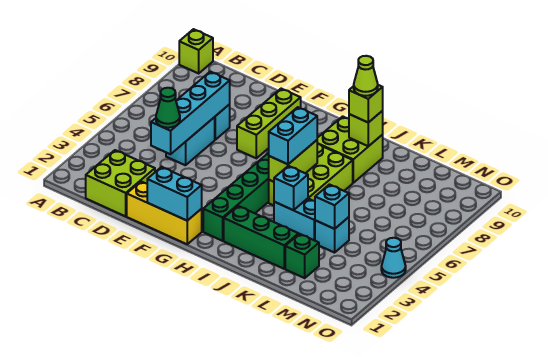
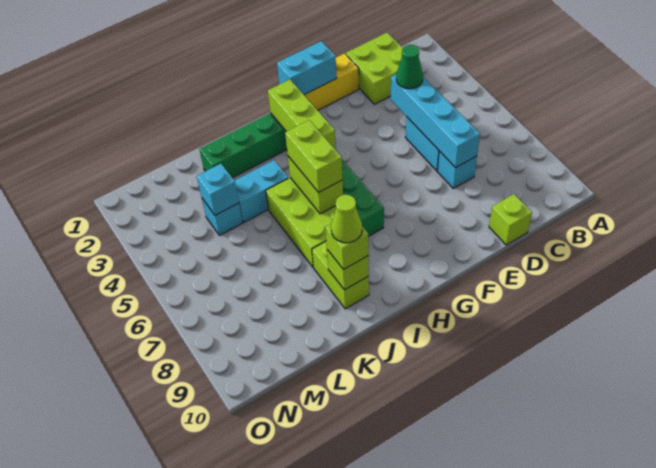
lime 1x1 brick [179,29,213,73] -> lime 1x1 brick moved to [489,194,532,245]
lime 1x3 brick [237,89,301,158] -> lime 1x3 brick moved to [268,80,336,150]
cyan 1x2 brick [269,107,317,164] -> lime 1x2 brick [285,120,343,192]
lime 2x2 brick [317,116,383,183] -> lime 1x2 brick [312,241,369,309]
cyan 1x1 brick [274,166,308,210] -> none
green 1x1 brick [285,234,319,278] -> none
cyan 1x1 cone [381,238,406,278] -> none

